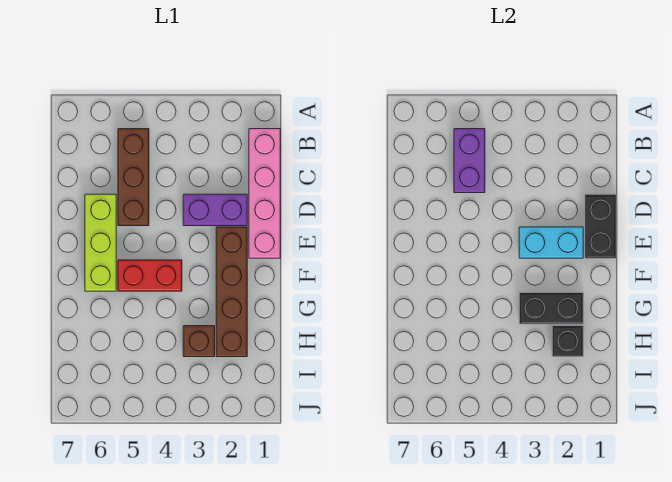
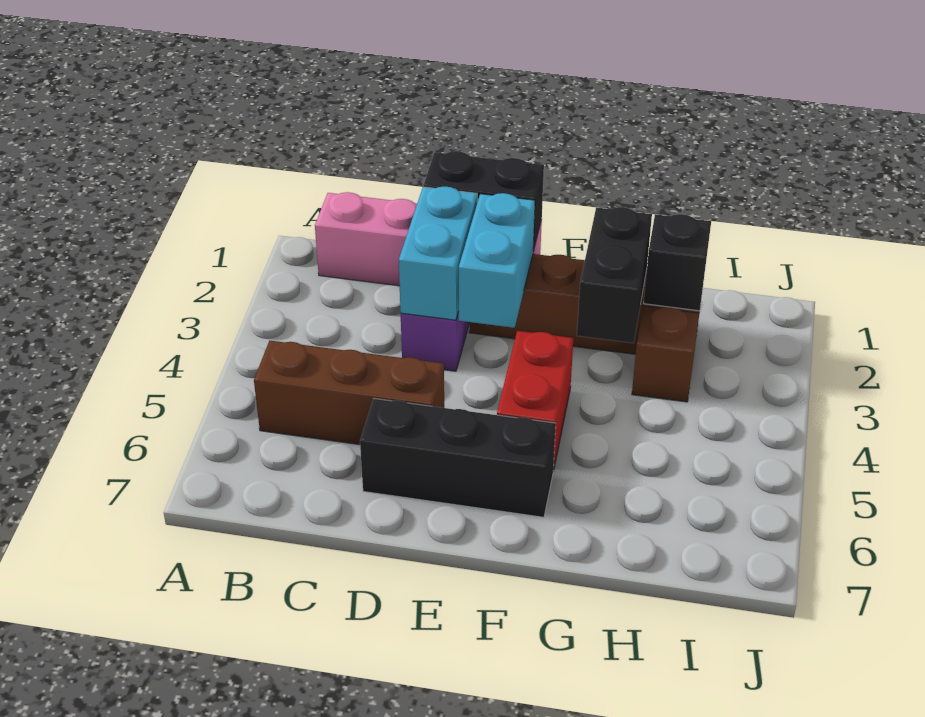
purple 1x2 brick [454,129,485,193] -> none
none -> cyan 1x2 brick [399,186,477,320]
lime 1x3 brick [85,194,116,291] -> black 1x3 brick [360,399,556,517]

